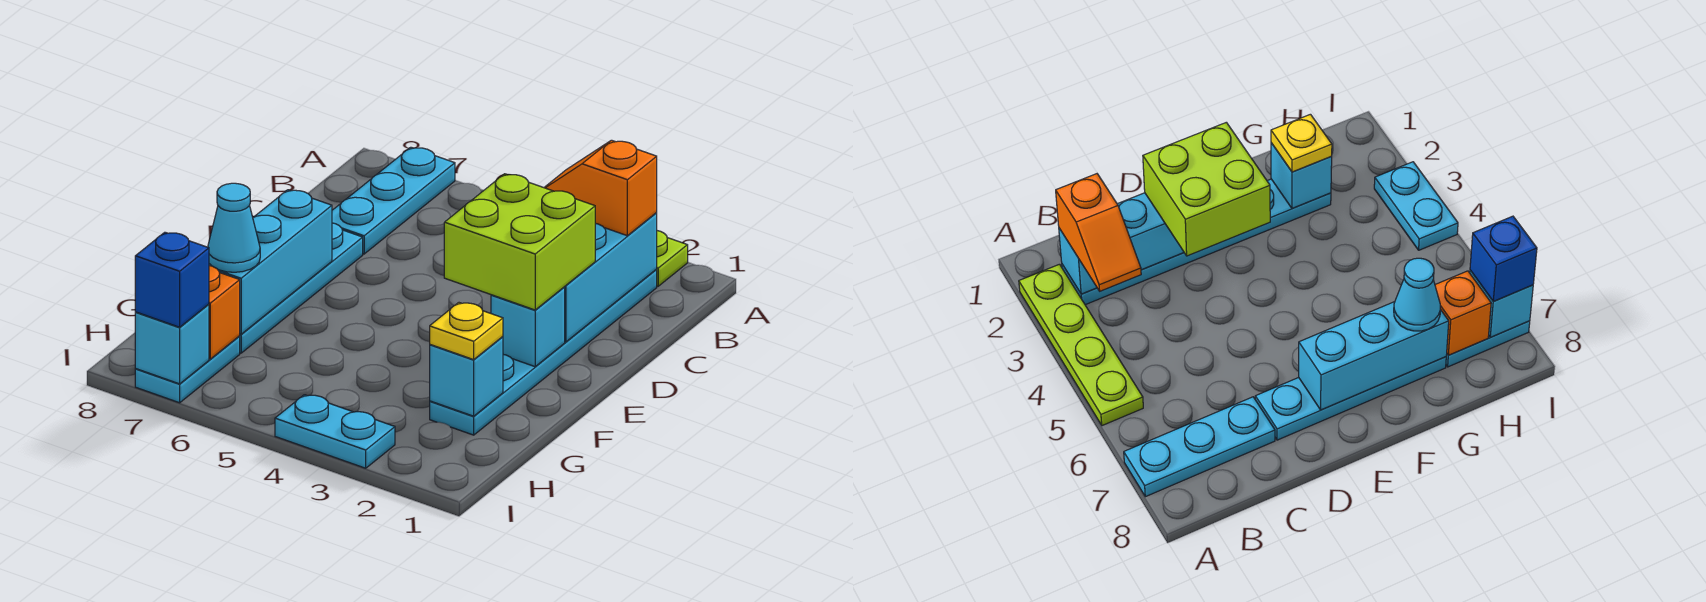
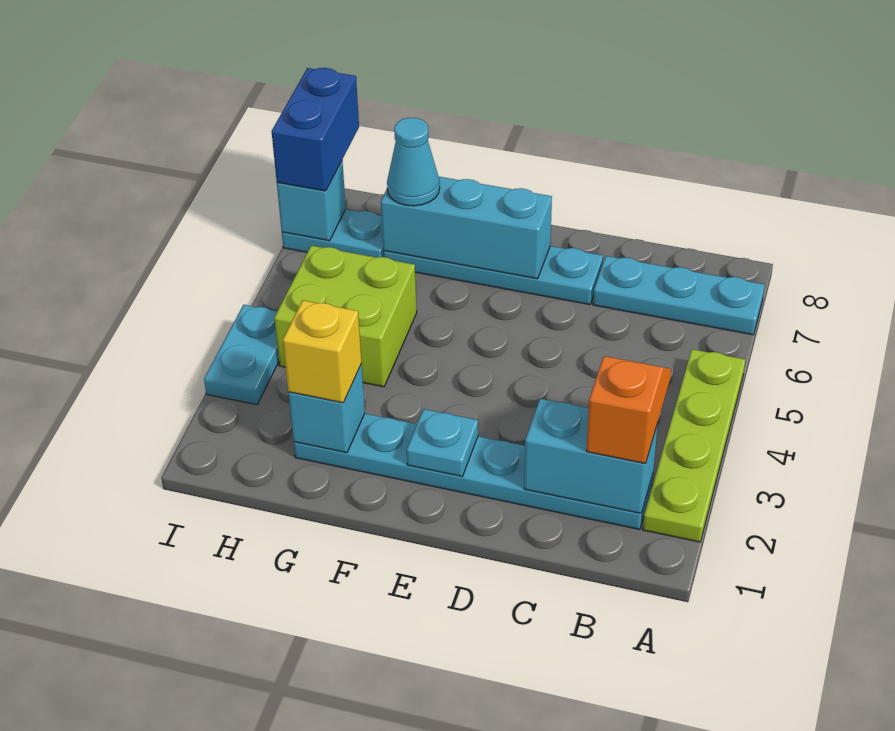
cyan 1x3 brick [565,213,657,342] -> cyan 1x2 brick [524,399,658,513]
lime 2x2 brick [444,174,595,310] -> lime 2x2 brick moved to [274,246,417,387]
cyan 1x1 brick [491,287,565,367] -> cyan 1x1 plate [407,409,478,476]
yellow 1x1 plate [430,303,503,360] -> yellow 1x1 brick [283,300,362,403]
orange 1x1 brick [209,266,240,359] -> none
blue 1x1 brick [135,232,209,327] -> blue 1x2 brick [272,68,359,191]

